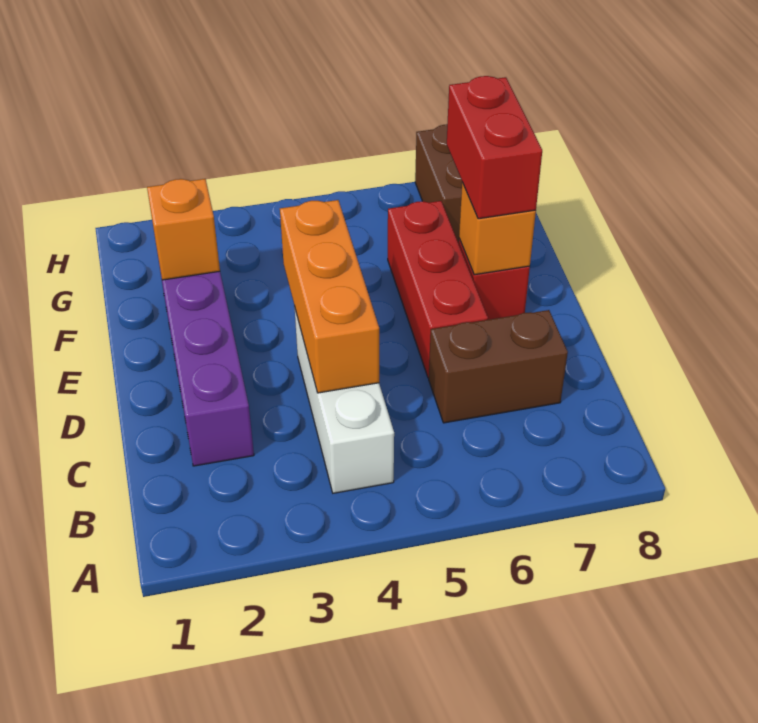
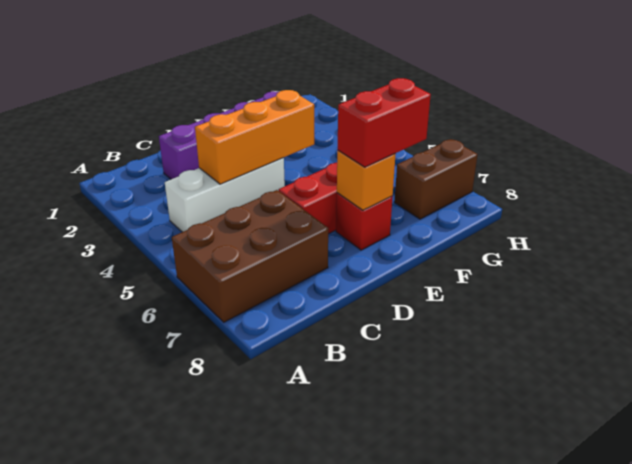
brown 1x2 brick [429,310,568,423] -> brown 2x3 brick [172,190,328,322]
orange 1x1 brick [147,179,220,280] -> none

